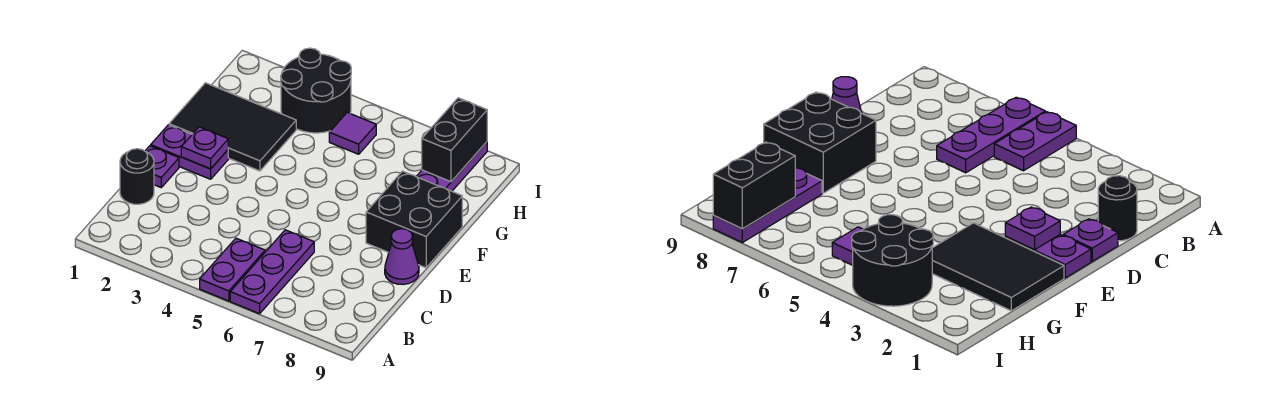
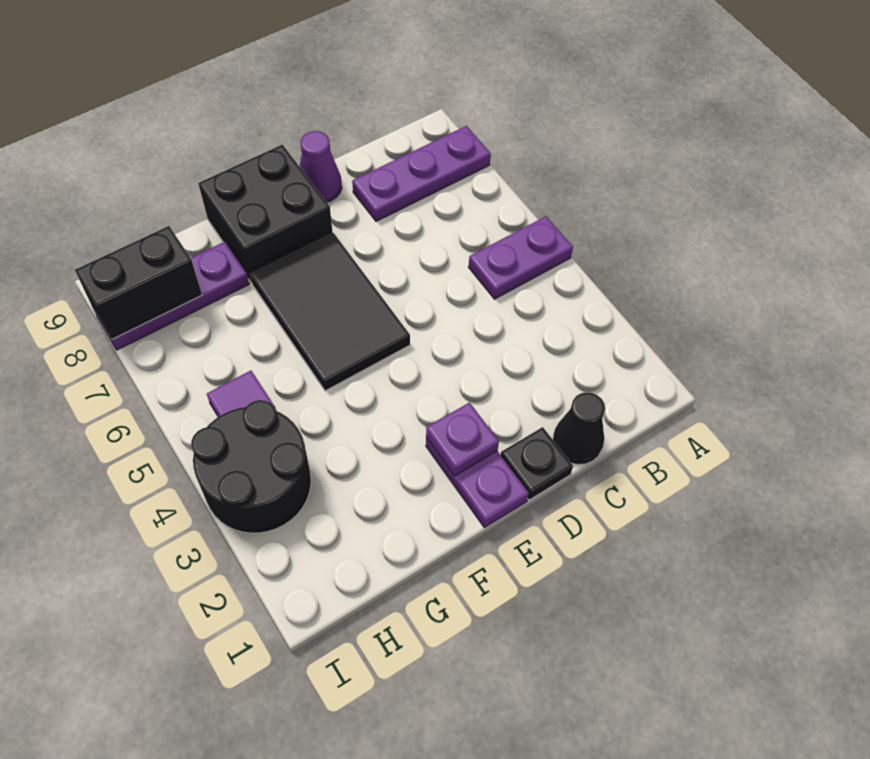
purple 1x3 plate [230,230,314,314] -> purple 1x3 plate moved to [352,126,491,221]
black 1x1 round brick [120,149,154,204] -> black 1x1 cone [553,392,605,465]
purple 1x1 plate [145,146,179,187] -> black 1x1 plate [501,427,573,500]
black 2x3 tile [169,83,296,171] -> black 2x3 tile moved to [250,233,410,391]

